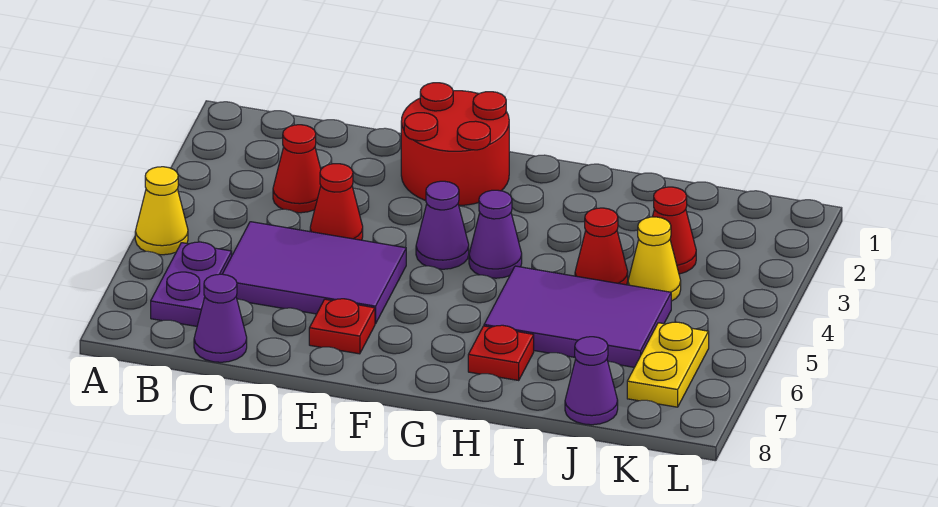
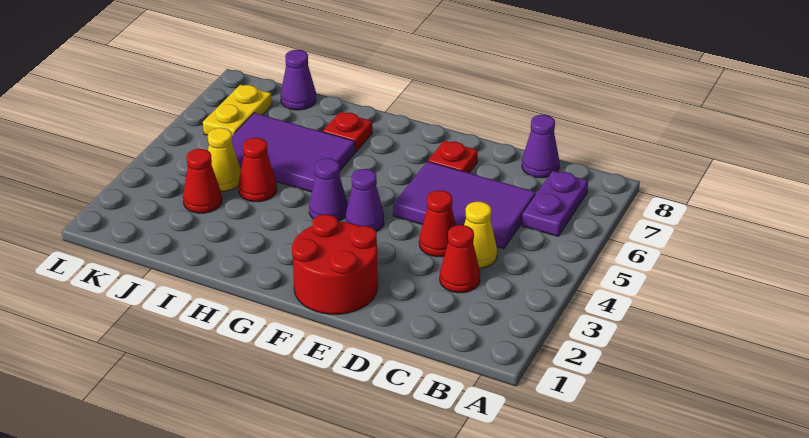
yellow 1x1 cone [135,167,188,255] -> yellow 1x1 cone moved to [464,201,497,268]

